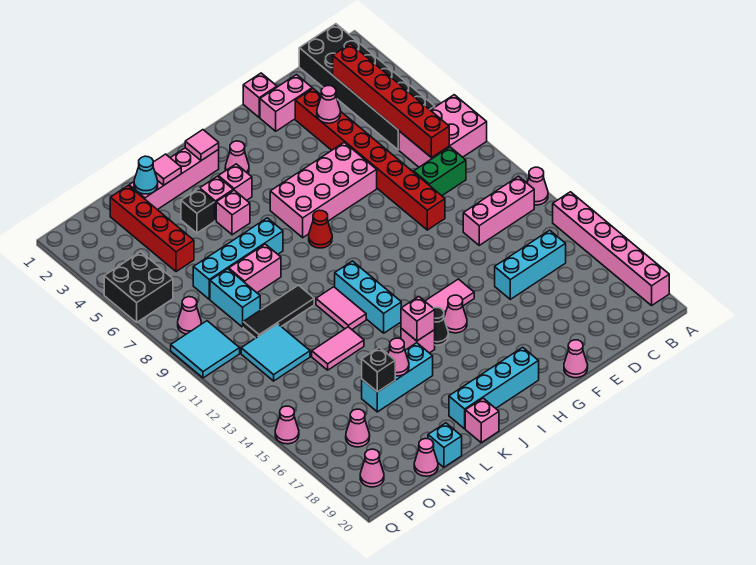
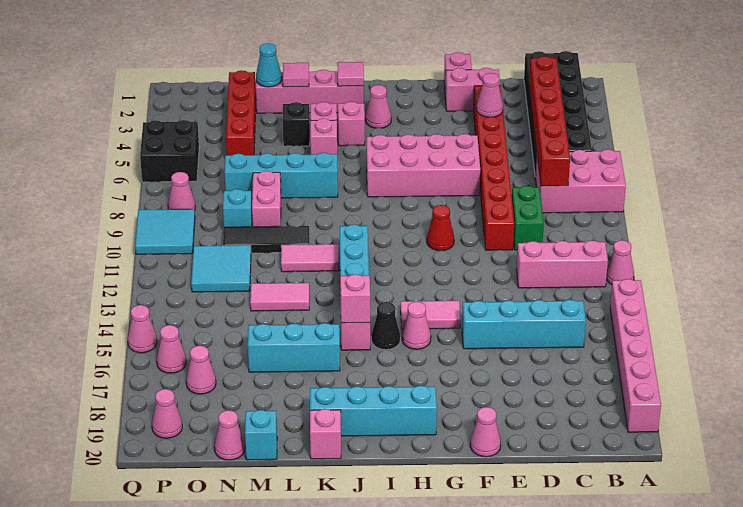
green 1x2 brick [414,147,466,196] -> green 1x2 brick turned to [512,186,544,250]
cyan 1x3 brick [495,230,566,299] -> cyan 1x4 brick [462,300,586,349]
red 1x1 cone [309,210,332,248] -> red 1x1 cone moved to [427,205,454,251]
pink 1x2 tile [316,287,366,329] -> pink 1x2 tile turned to [281,244,339,272]
pink 1x2 brick [229,244,281,293] -> pink 1x2 brick turned to [252,171,281,227]
pink 1x1 cone [388,338,409,376] -> pink 1x1 cone moved to [157,325,186,373]
black 1x1 brick [362,347,395,392] -> none
cyan 1x2 brick [210,269,260,327] -> cyan 1x1 brick [223,189,252,227]

